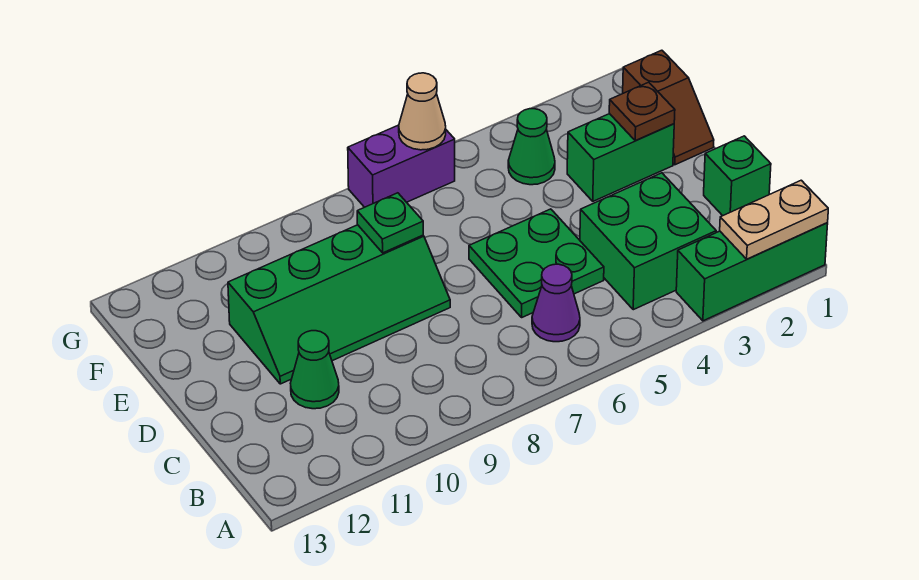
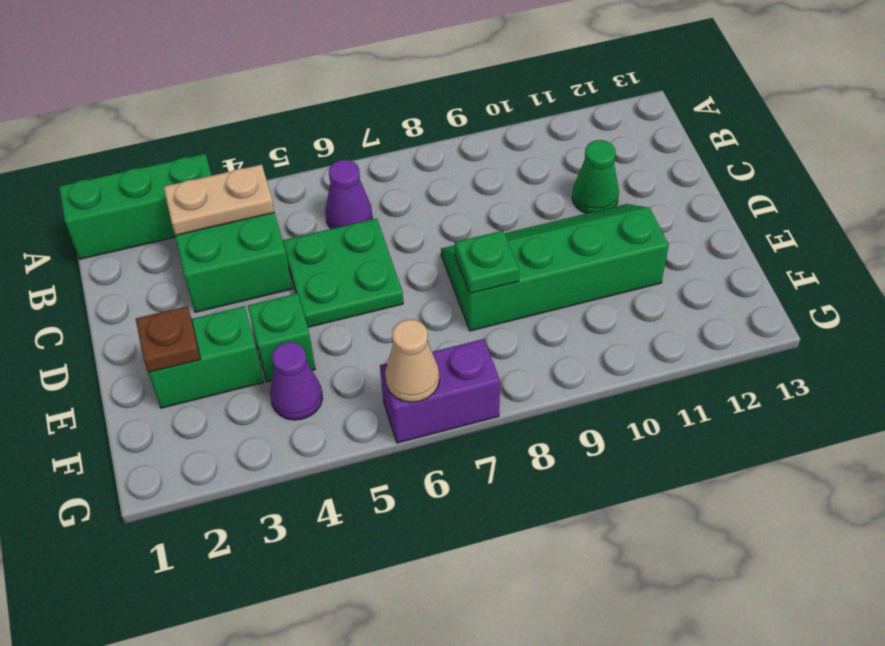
tan 1x2 plate [720,180,828,259] -> tan 1x2 plate moved to [164,164,274,235]
green 1x1 brick [704,136,771,216] -> green 1x1 brick moved to [248,293,315,382]
brown 1x2 slope [623,50,714,165] -> none
green 1x1 cone [508,109,555,185] -> purple 1x1 cone [270,342,323,420]

